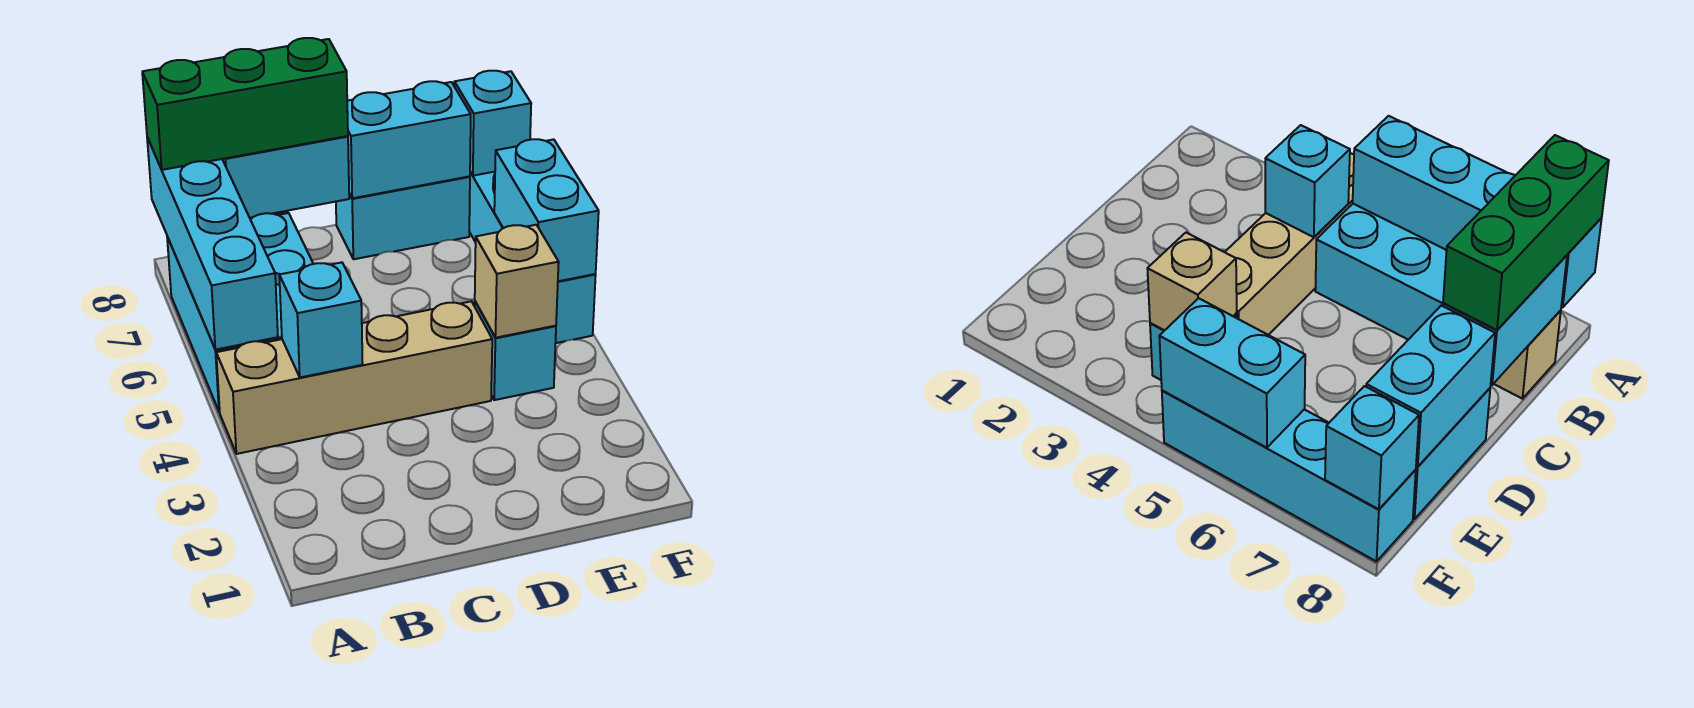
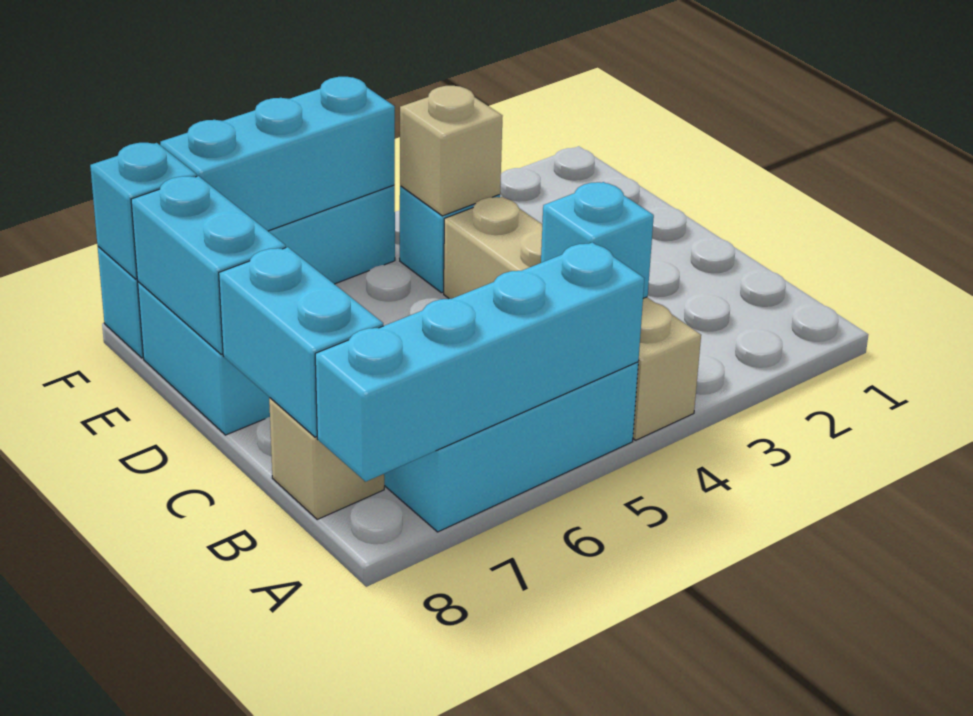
green 1x3 brick [142,38,348,170] -> none
cyan 1x2 brick [494,139,599,281] -> cyan 1x3 brick [160,77,395,231]

